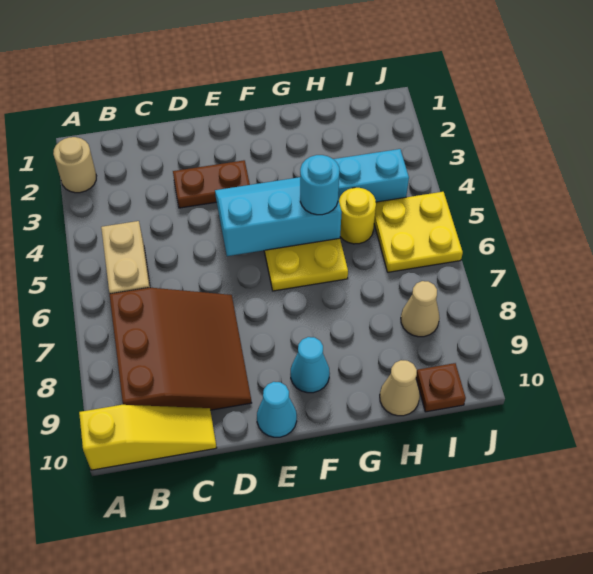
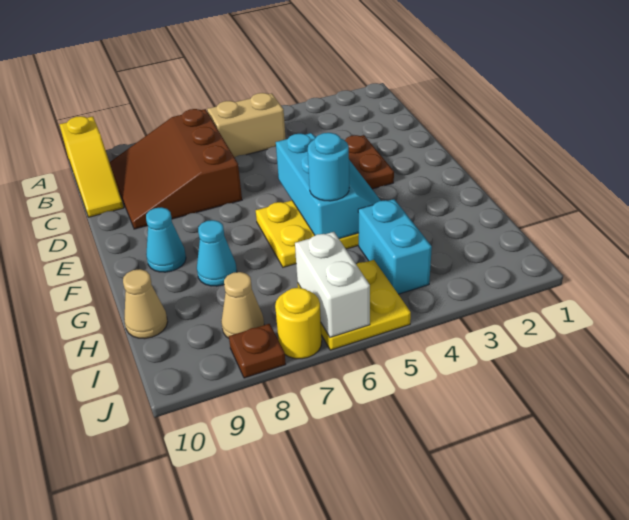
tan 1x1 round brick [53,137,96,193] -> none
brown 3x3 slope [109,288,251,410] -> brown 3x3 slope turned to [110,109,242,229]
cyan 1x1 cone [257,382,297,437] -> cyan 1x1 cone moved to [197,220,237,286]
yellow 1x1 round brick [339,188,376,244] -> yellow 1x1 round brick moved to [275,288,322,359]
none -> white 1x2 brick [295,232,370,338]
brown 1x1 plate [416,363,466,412] -> brown 1x1 plate moved to [229,324,286,378]

